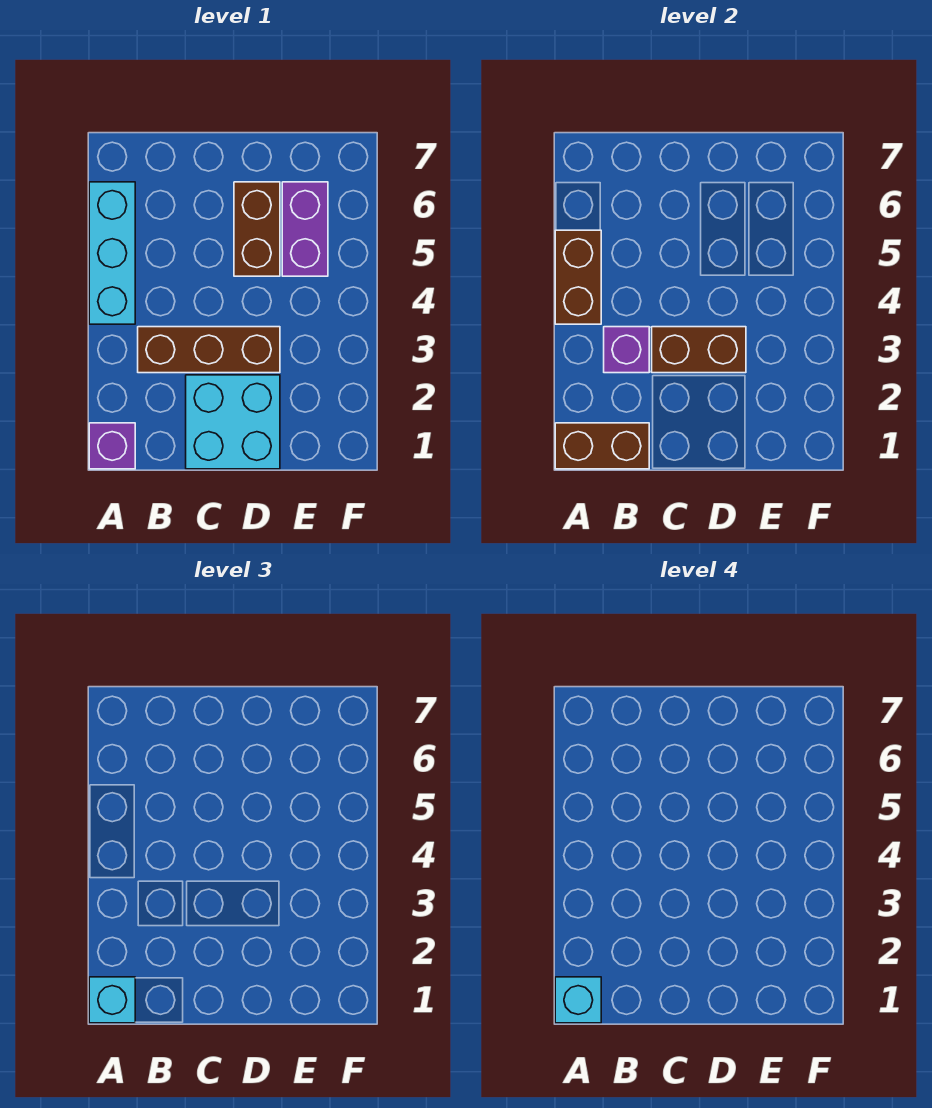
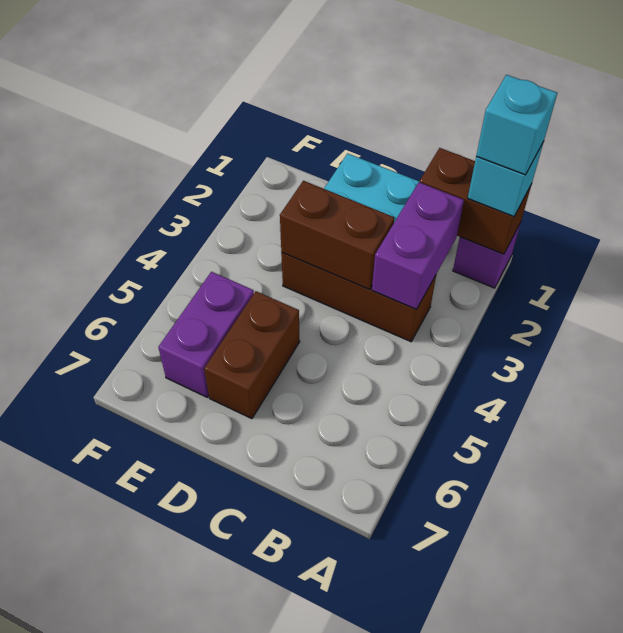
cyan 1x3 brick [89,182,135,324] -> none
brown 1x2 brick [555,230,601,324] -> none
purple 1x1 brick [604,327,649,373] -> purple 1x2 brick [372,182,464,310]

